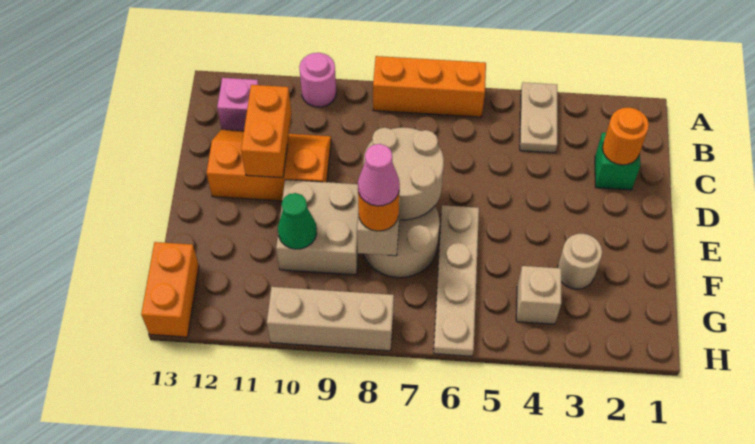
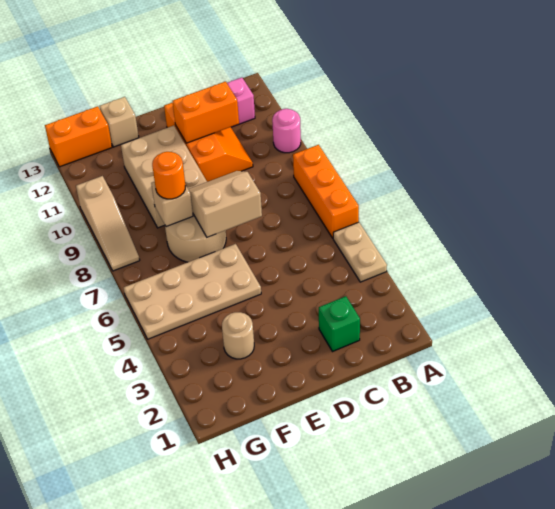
tan 1x2 plate [520,82,557,153] -> tan 1x2 plate turned to [333,222,387,282]
orange 1x1 round brick [602,107,649,165] -> none
tan 2x2 round brick [364,128,444,220] -> tan 2x2 slope [188,171,262,237]
tan 1x4 plate [434,205,479,356] -> tan 2x4 plate [124,244,261,339]
tan 2x2 brick [276,180,359,275] -> tan 2x3 brick [121,125,207,228]
pink 1x1 cone [358,144,400,206] -> none
green 1x1 cone [278,193,317,249] -> none
tan 1x1 brick [516,266,561,324] -> tan 1x1 brick moved to [100,97,139,147]
tan 1x3 brick [267,287,394,351] -> tan 1x3 slope [76,176,140,271]

